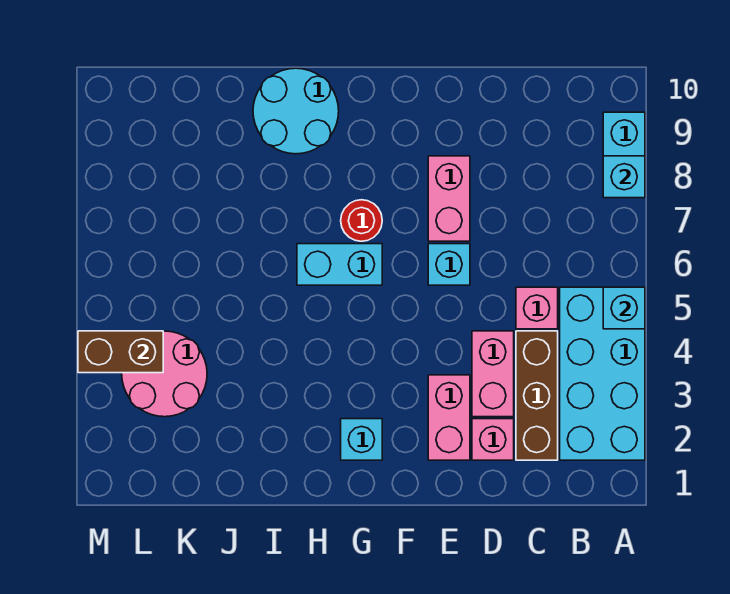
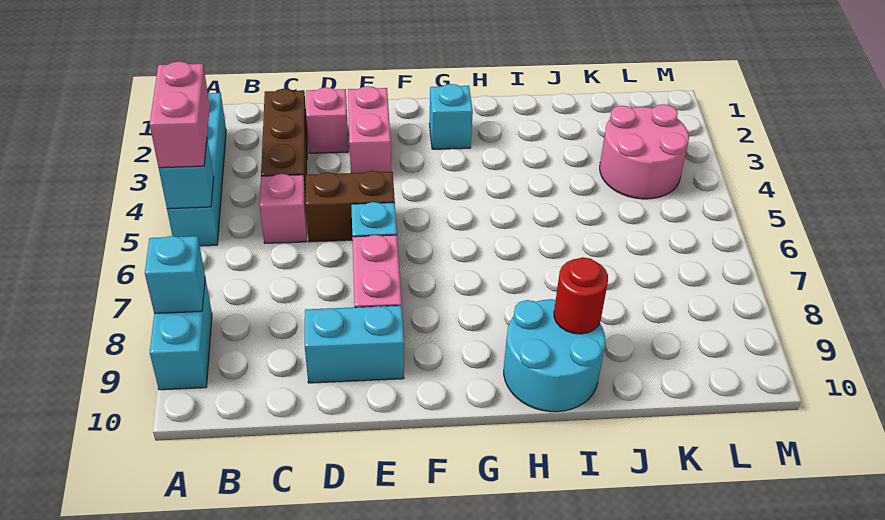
cyan 2x4 brick [560,287,645,460] -> cyan 1x4 brick [167,93,226,246]
pink 1x2 brick [472,331,514,417] -> pink 1x2 brick moved to [150,61,210,168]
cyan 1x2 brick [297,244,382,285] -> cyan 1x2 brick moved to [305,306,404,383]
red 1x1 round brick [341,200,382,241] -> red 1x1 round brick moved to [554,257,608,334]
brown 1x2 brick [78,331,163,373] -> brown 1x2 brick moved to [306,171,395,242]

